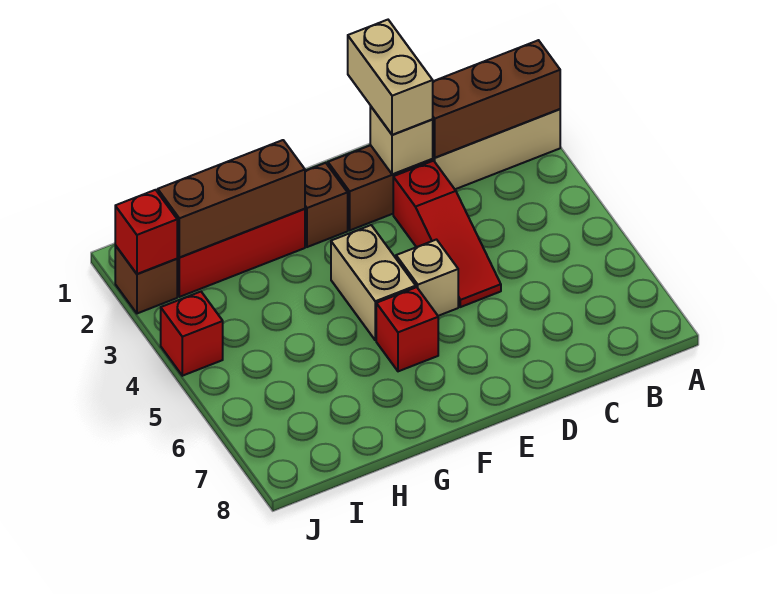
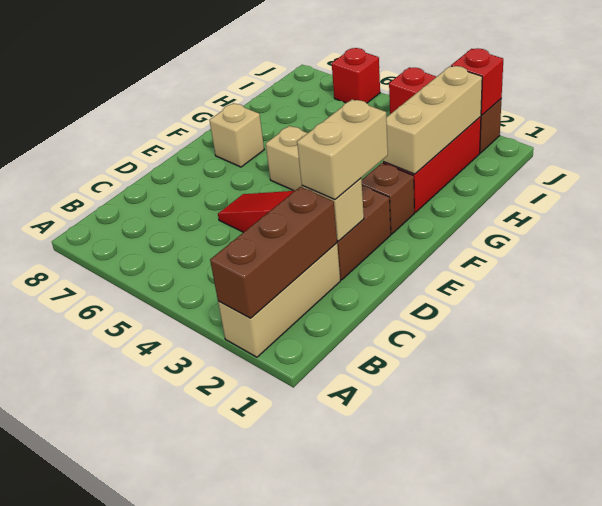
tan 1x2 brick [348,20,433,135] -> tan 1x2 brick turned to [297,99,388,199]
tan 1x1 brick [396,240,458,316] -> tan 1x1 brick moved to [209,103,264,167]
red 1x1 brick [376,287,438,371] -> red 1x1 brick moved to [332,48,380,103]
brown 1x3 brick [158,140,305,258] -> tan 1x3 brick [383,66,482,174]

